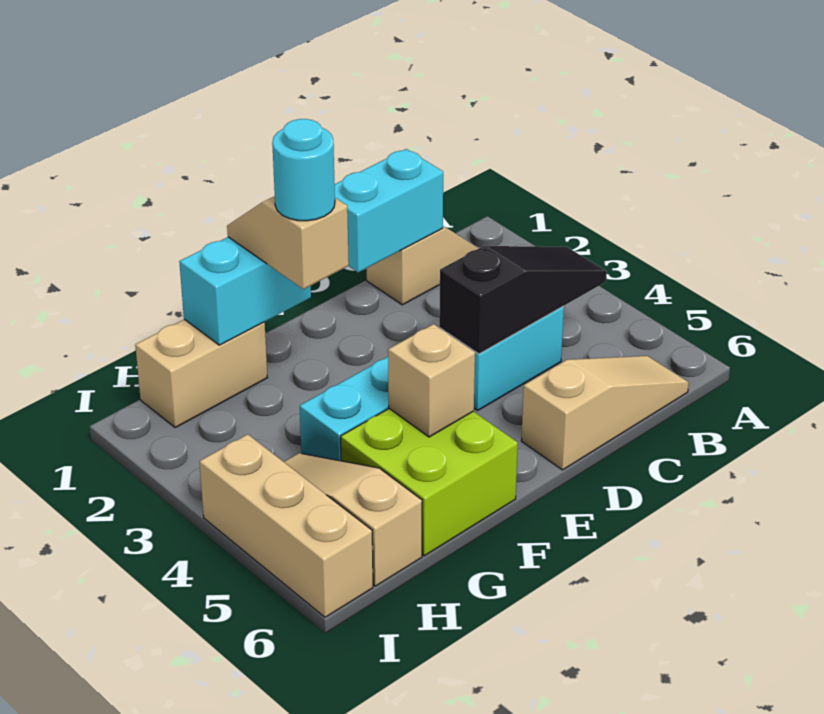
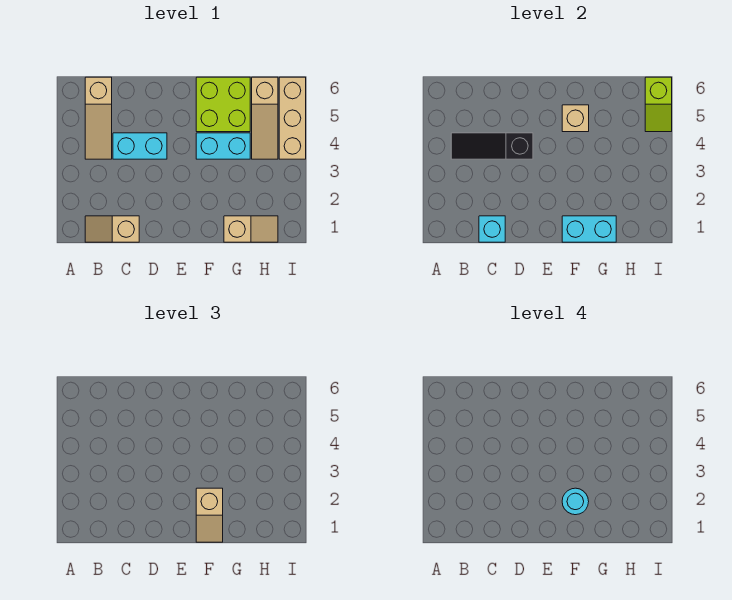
tan 1x3 slope [521,356,689,470] -> tan 1x3 slope turned to [85,77,112,159]
cyan 1x2 brick [335,149,443,272] -> cyan 1x1 brick [479,216,505,242]
tan 1x2 brick [135,319,267,427] -> tan 1x2 slope [224,216,278,242]
none -> lime 1x2 slope [645,77,672,132]

